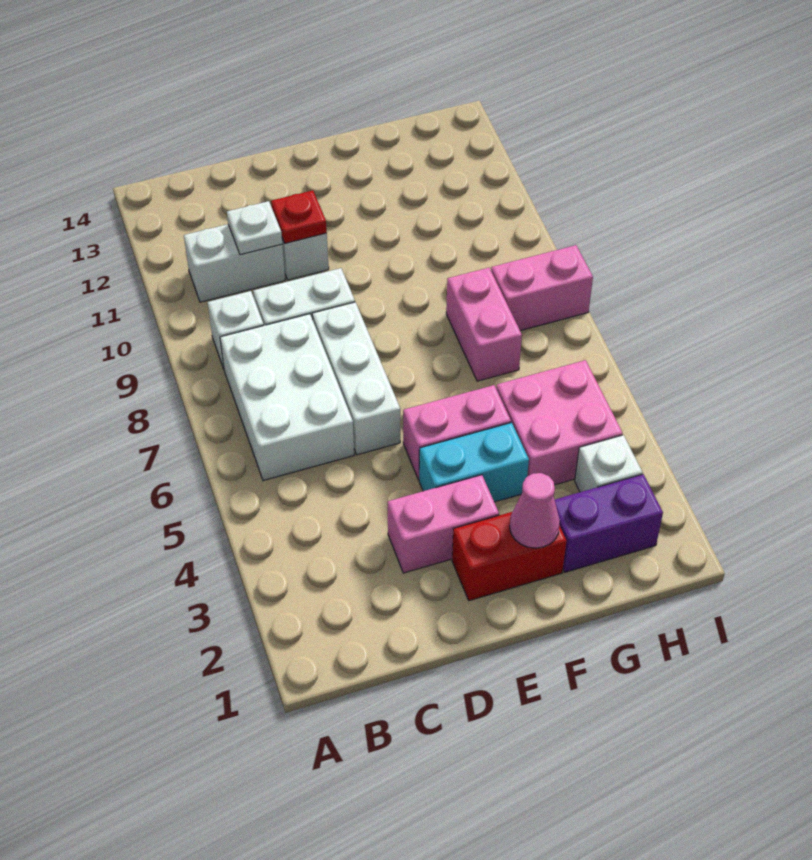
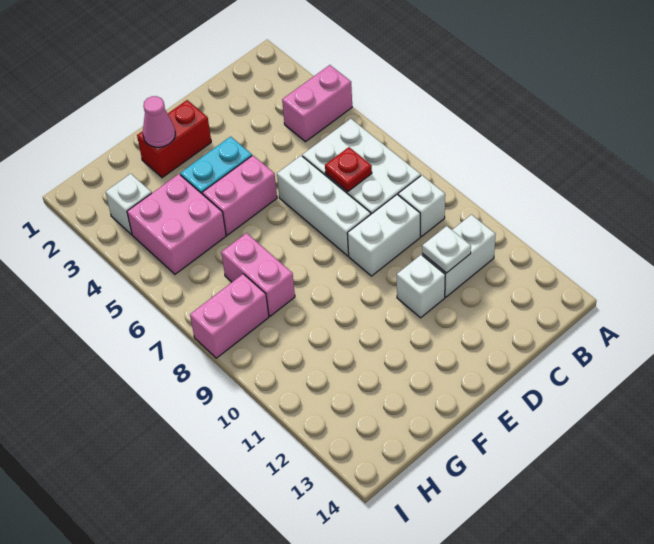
pink 1x2 brick [388,475,499,573] -> pink 1x2 brick moved to [282,65,352,142]
red 1x1 plate [271,190,327,243] -> red 1x1 plate moved to [325,147,372,192]
purple 1x2 brick [555,474,663,572] -> none

